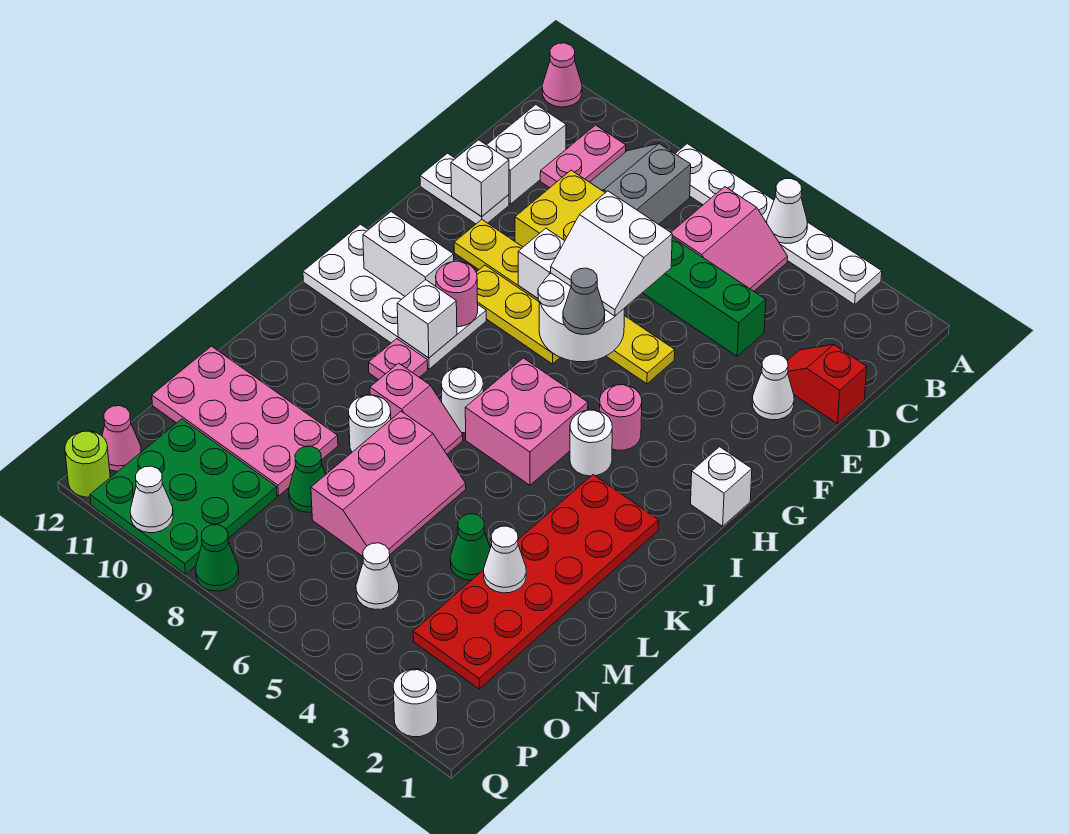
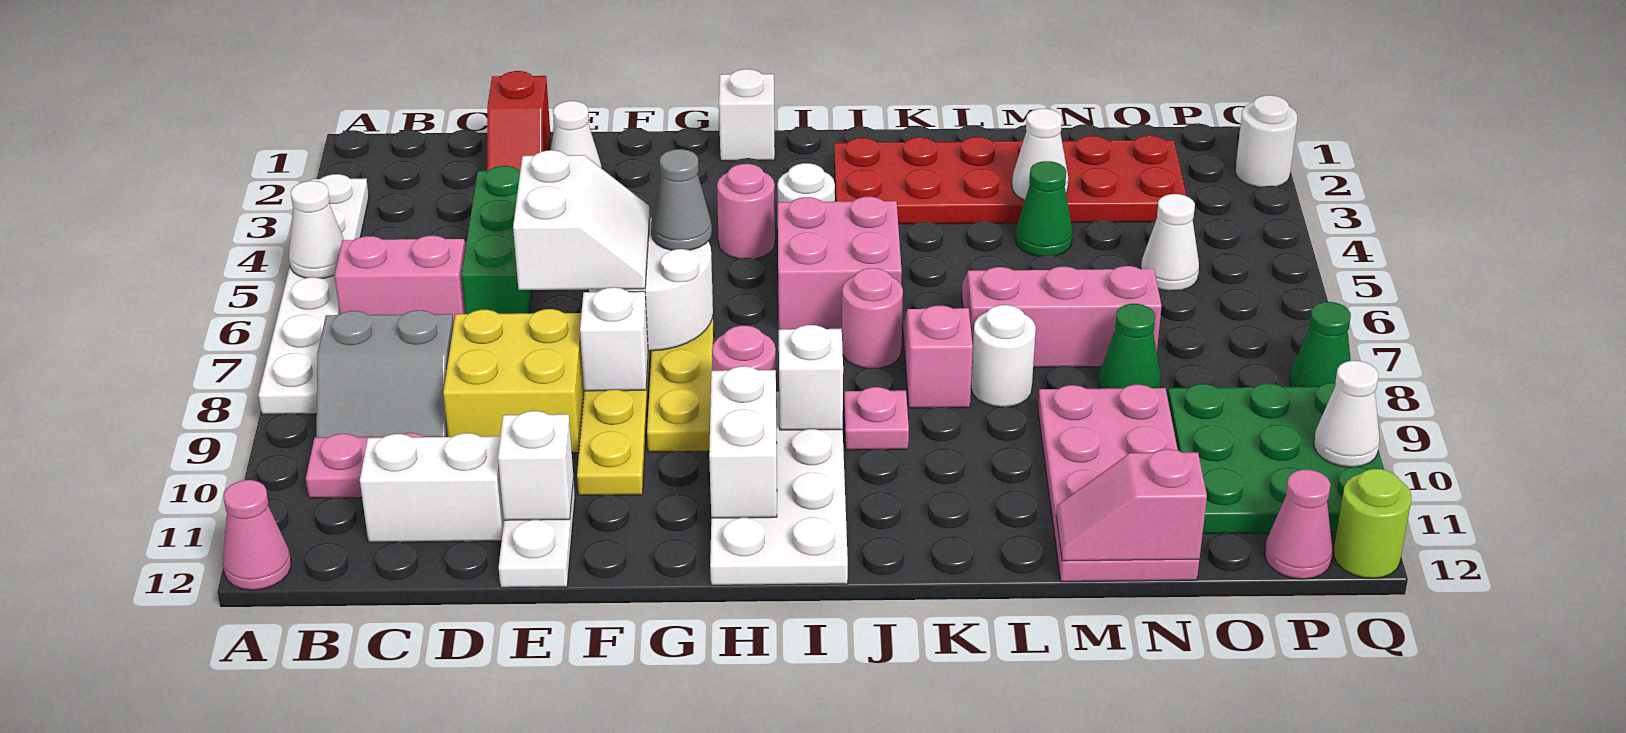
white 1x1 round brick [441,367,483,433] -> pink 1x1 round brick [842,268,903,368]
none -> pink 1x2 slope [1056,449,1207,561]

